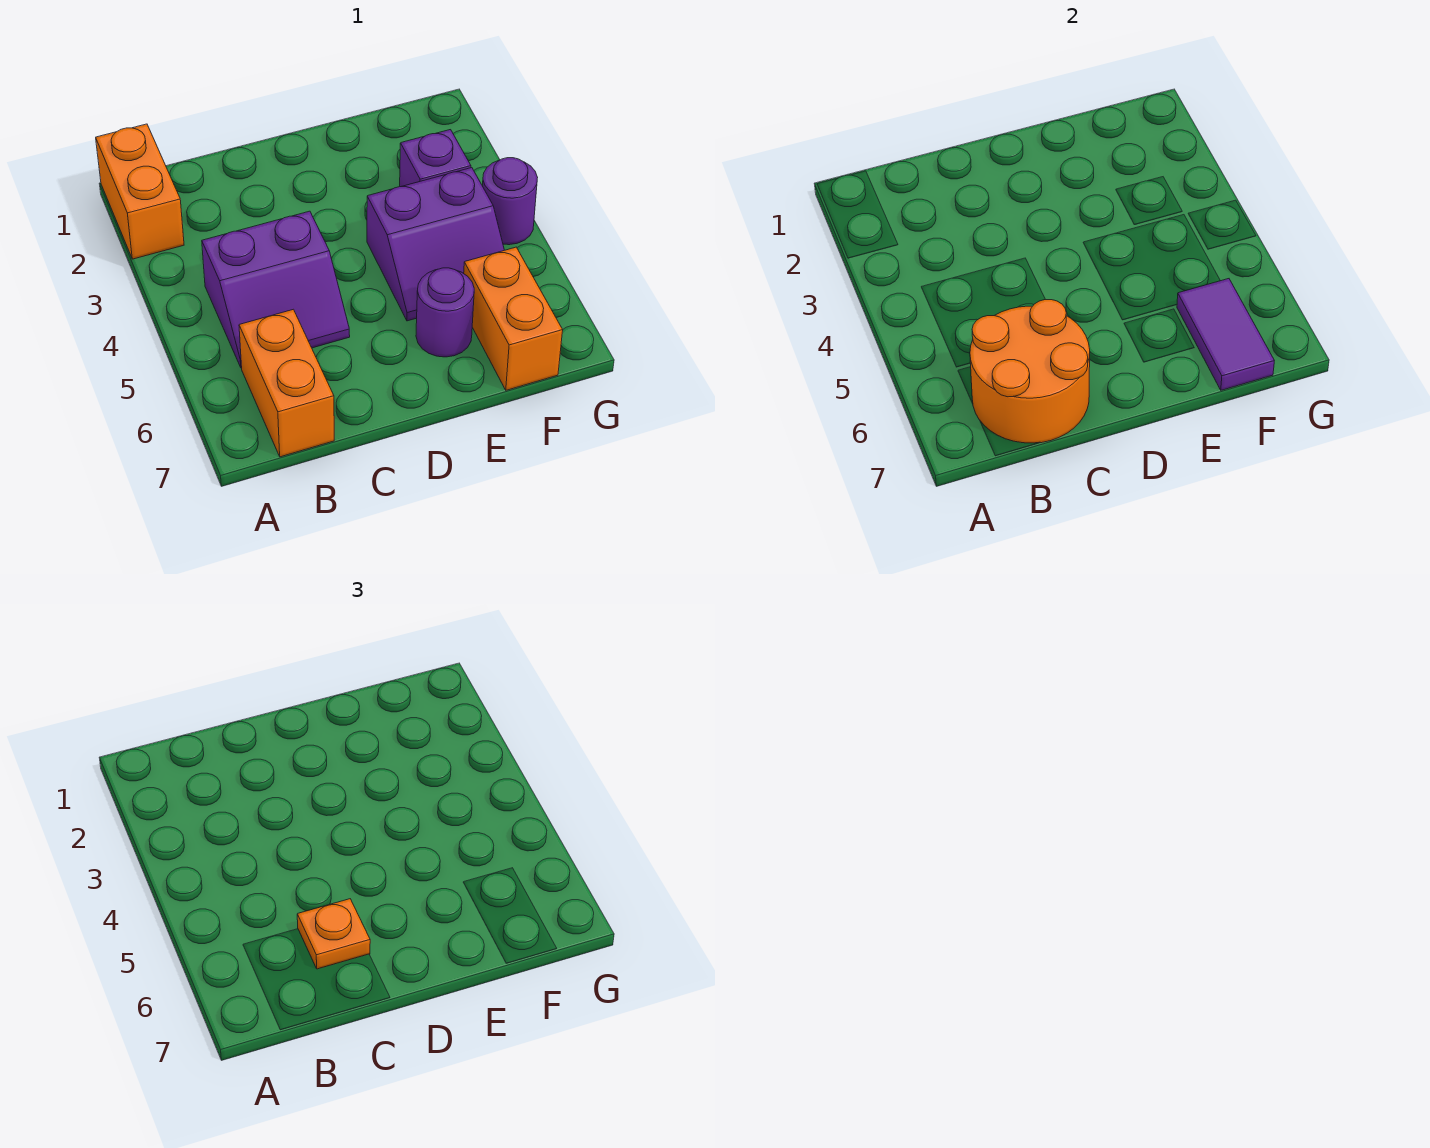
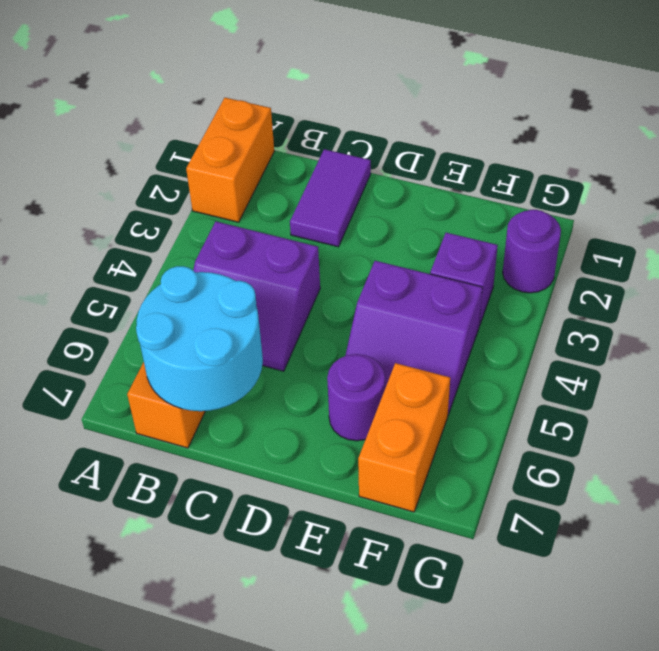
orange 2x2 round brick [970,300,1090,443] -> cyan 2x2 round brick [136,266,263,411]
orange 1x1 plate [297,899,370,969] -> none
purple 1x2 tile [1177,279,1274,390] -> purple 1x2 tile moved to [290,149,371,247]
purple 1x1 round brick [483,158,538,245] -> purple 1x1 round brick moved to [503,210,561,293]

